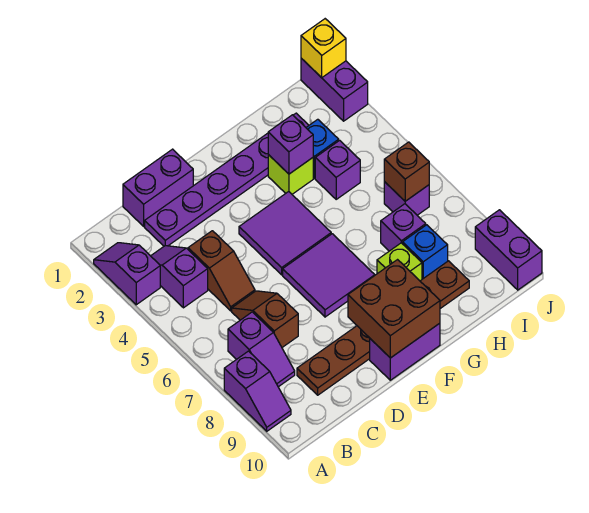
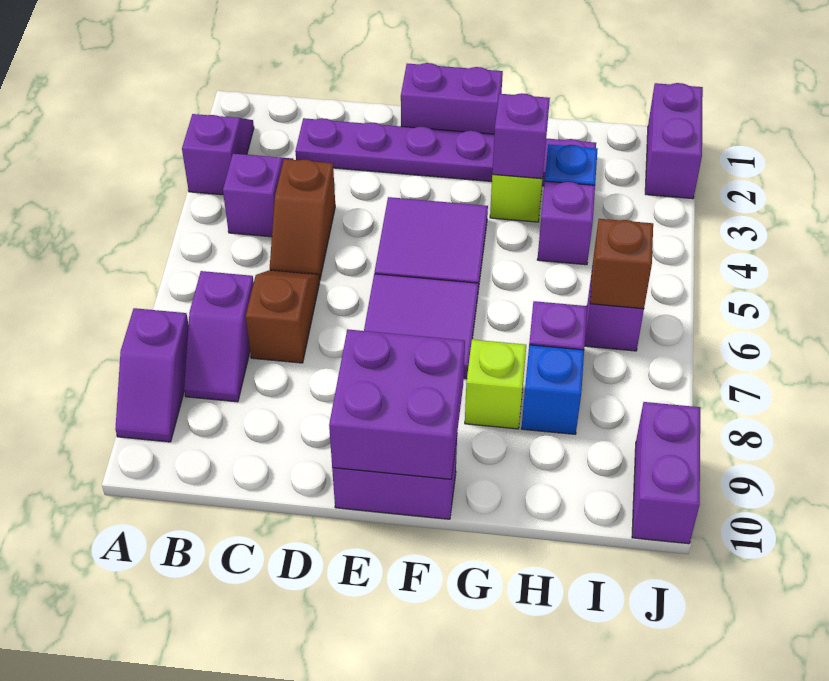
purple 1x2 brick [123,149,193,226] -> purple 1x2 brick moved to [401,63,503,134]
brown 1x6 plate [297,261,469,395] -> none
brown 2x2 brick [348,260,440,358] -> purple 2x2 brick [329,329,465,479]
yellow 1x1 brick [301,19,346,78] -> none

